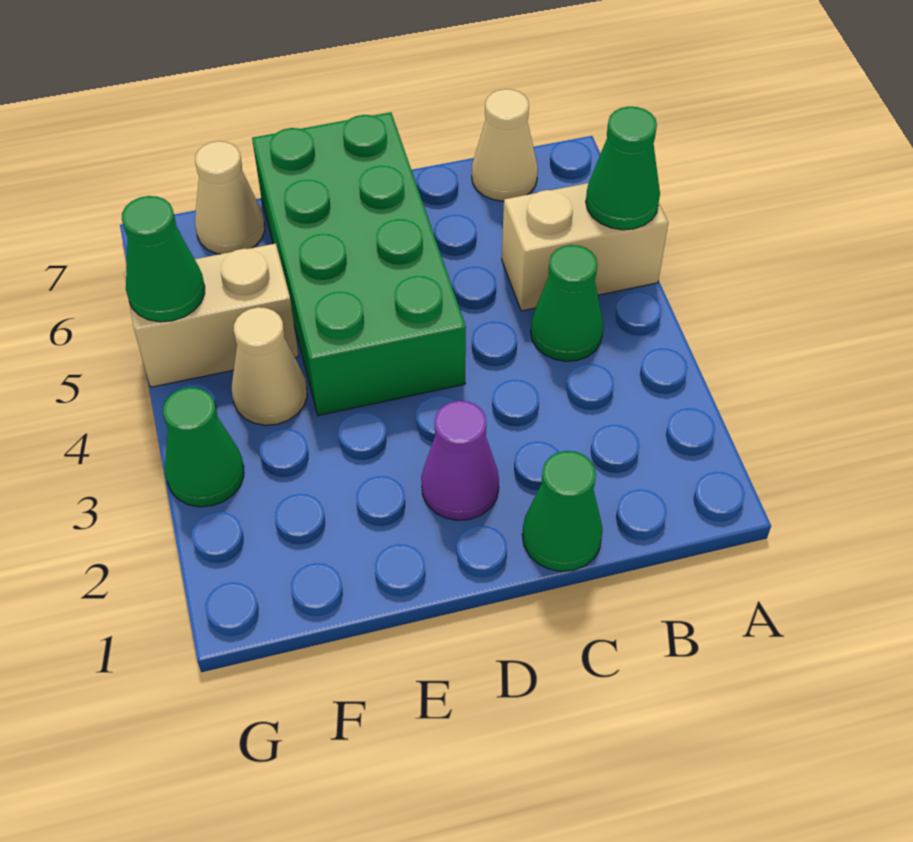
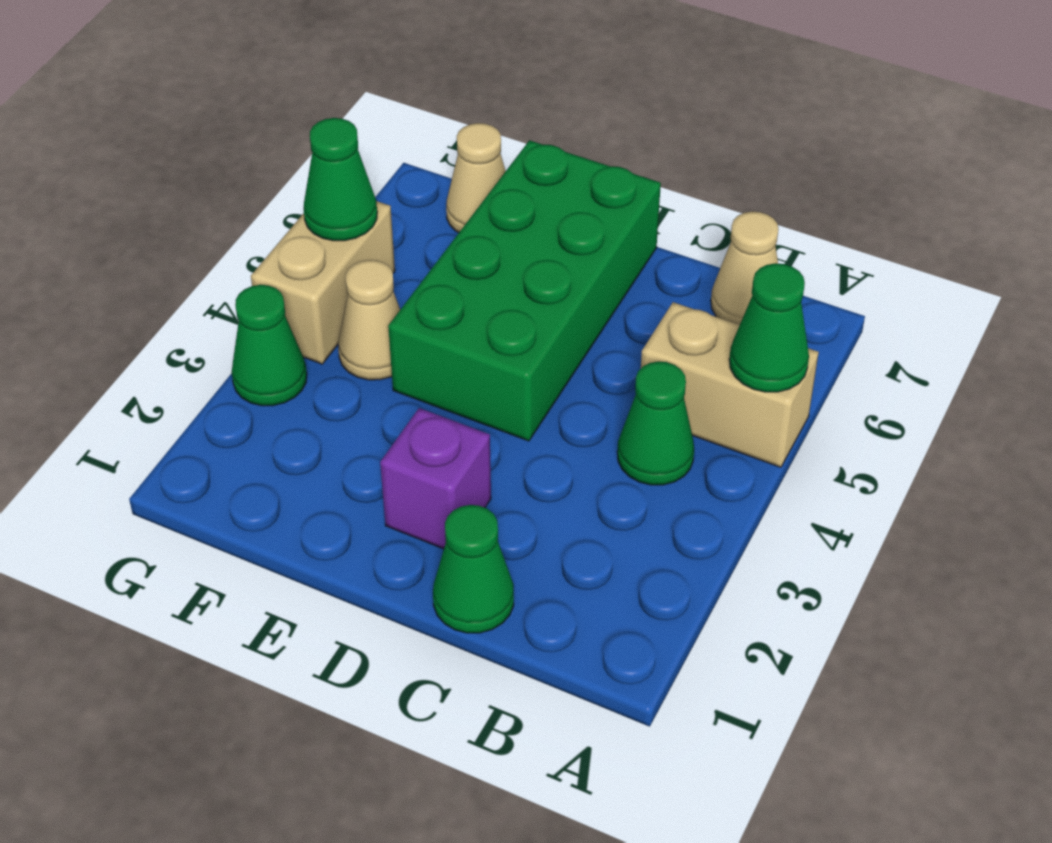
purple 1x1 cone [421,401,499,520] -> purple 1x1 brick [380,408,491,549]
tan 1x2 brick [124,243,299,387] -> tan 1x2 brick turned to [251,201,395,364]

